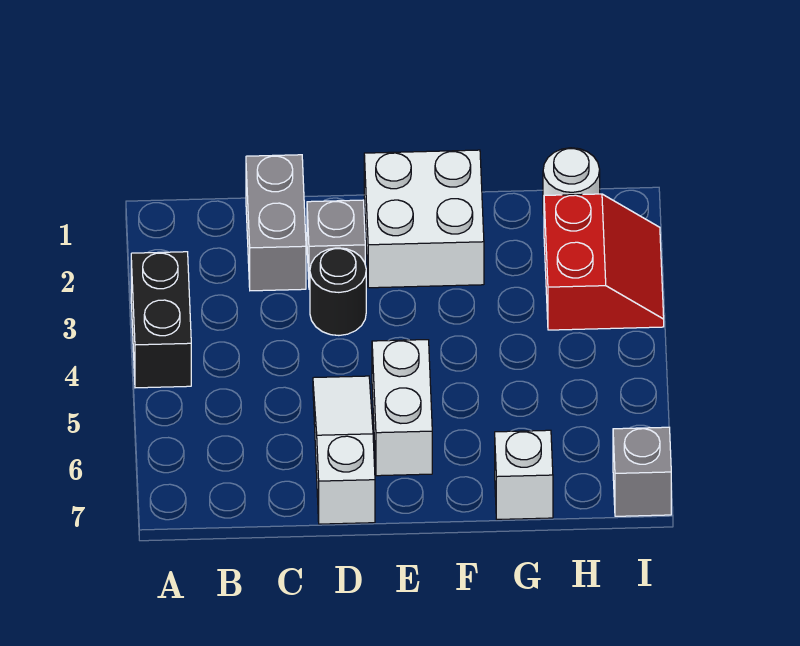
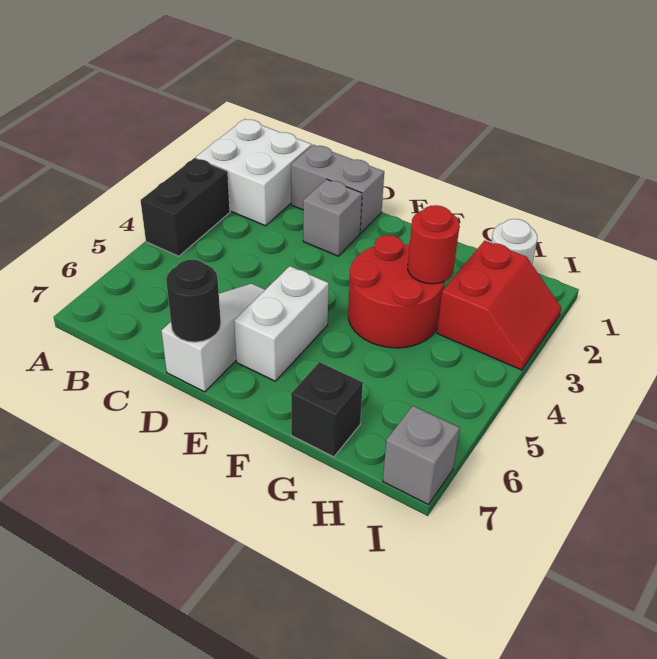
grey 1x2 brick [246,155,306,291] -> grey 1x2 brick turned to [291,145,384,233]
black 1x1 round brick [310,248,366,335] -> black 1x1 round brick moved to [166,260,221,342]
white 2x2 brick [364,150,484,288] -> white 2x2 brick moved to [196,119,312,226]
none -> red 2x2 round brick [348,235,444,348]
none -> red 1x1 round brick [408,205,459,284]
white 1x1 brick [495,430,553,519] -> black 1x1 brick [291,362,363,457]

